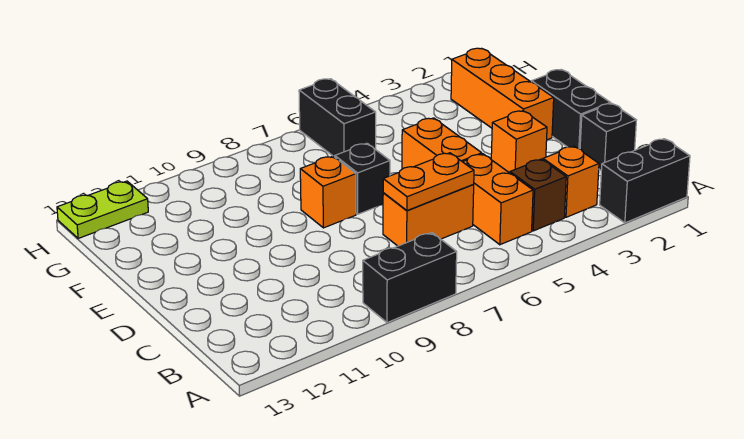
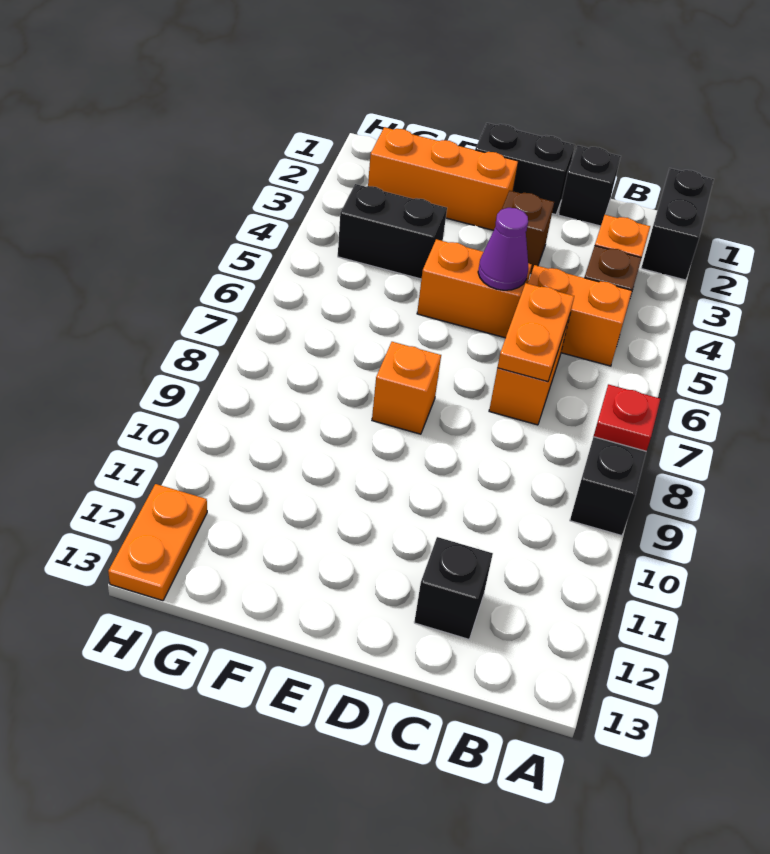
none -> red 1x1 plate [593,384,660,451]
orange 1x1 brick [491,111,547,173] -> brown 1x1 brick [502,191,554,273]
none -> purple 1x1 cone [478,208,528,290]
black 1x1 brick [335,143,390,214] -> black 1x1 brick moved to [414,537,493,639]
black 1x2 brick [299,79,376,157] -> black 1x2 brick moved to [338,184,447,279]
lime 1x2 plate [57,181,148,239] -> orange 1x2 plate [108,484,207,601]

